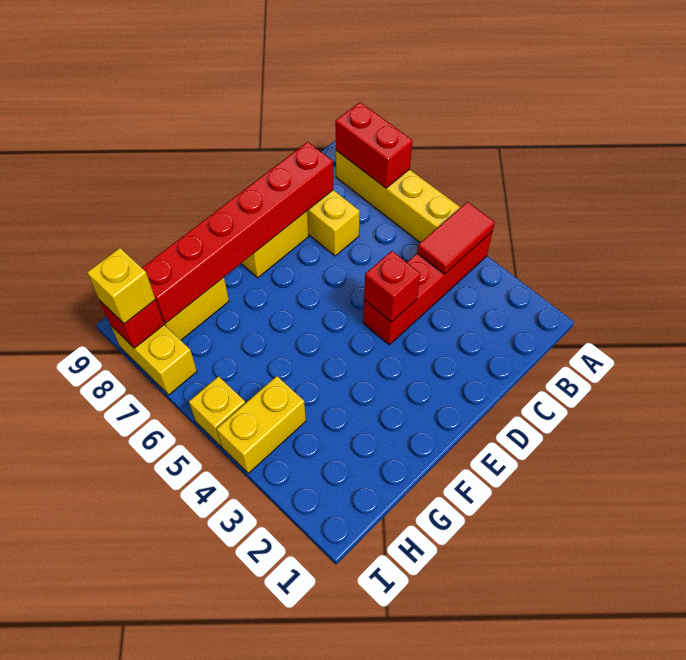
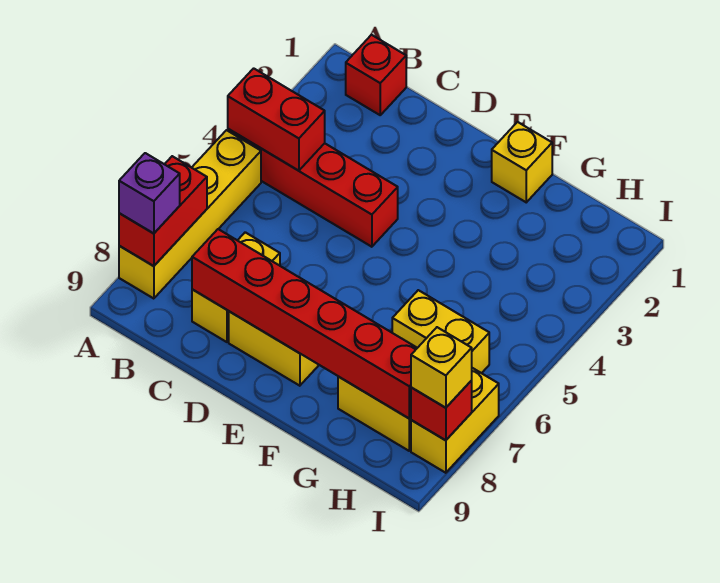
red 1x2 tile [417,202,495,274] -> red 1x2 brick [228,68,325,171]
none -> purple 1x1 brick [119,153,180,234]
red 1x1 brick [364,251,420,322] -> red 1x1 brick moved to [346,35,406,115]
yellow 1x2 brick [217,376,306,473] -> yellow 1x2 brick moved to [392,290,489,373]
yellow 1x1 brick [189,376,245,446] -> yellow 1x1 brick moved to [492,122,552,202]

